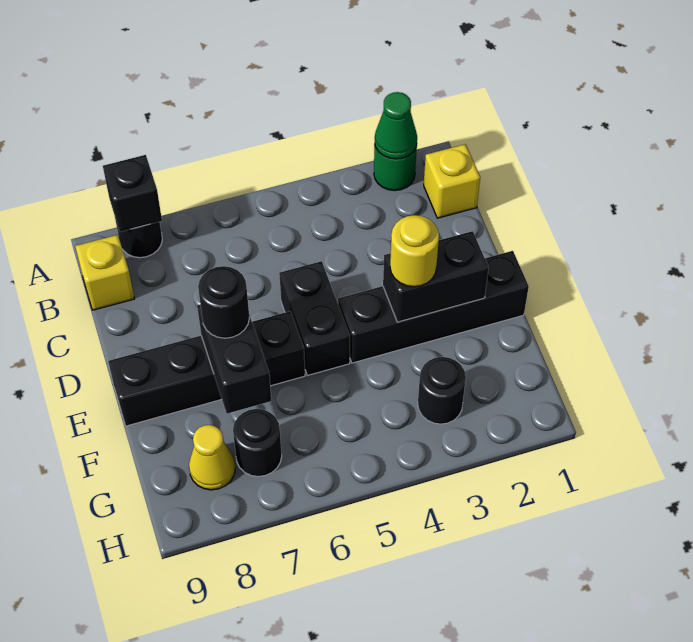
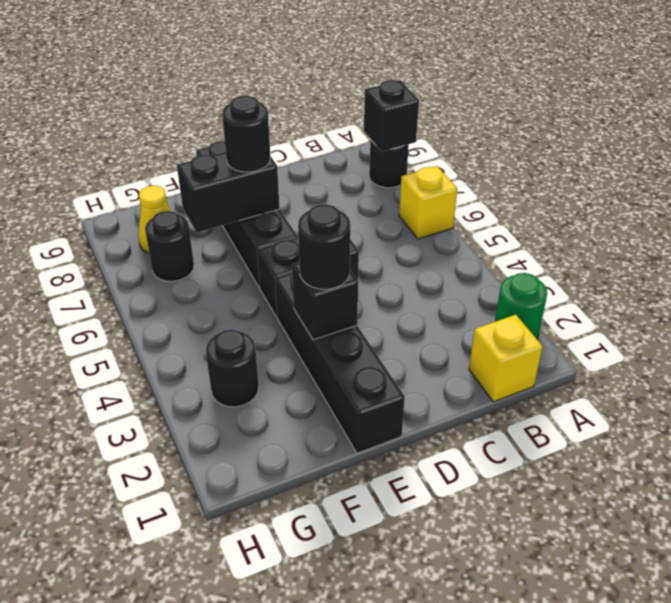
green 1x1 cone [375,92,417,159] -> none
yellow 1x1 brick [75,235,134,310] -> yellow 1x1 brick moved to [399,166,457,239]
black 1x2 brick [383,231,489,322] -> black 1x1 brick [292,262,358,340]
yellow 1x1 round brick [390,215,439,287] -> black 1x1 round brick [298,204,350,289]

